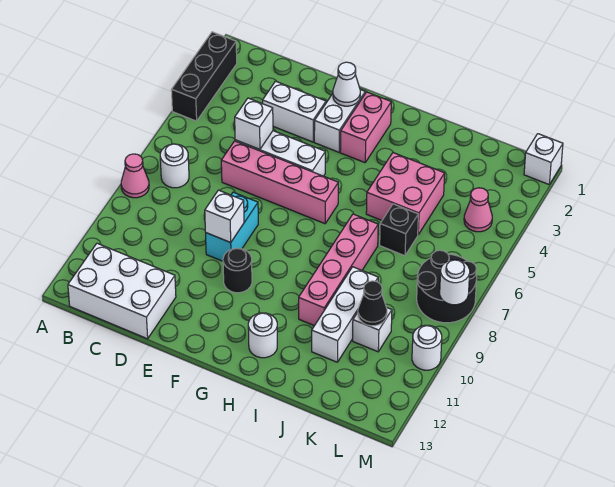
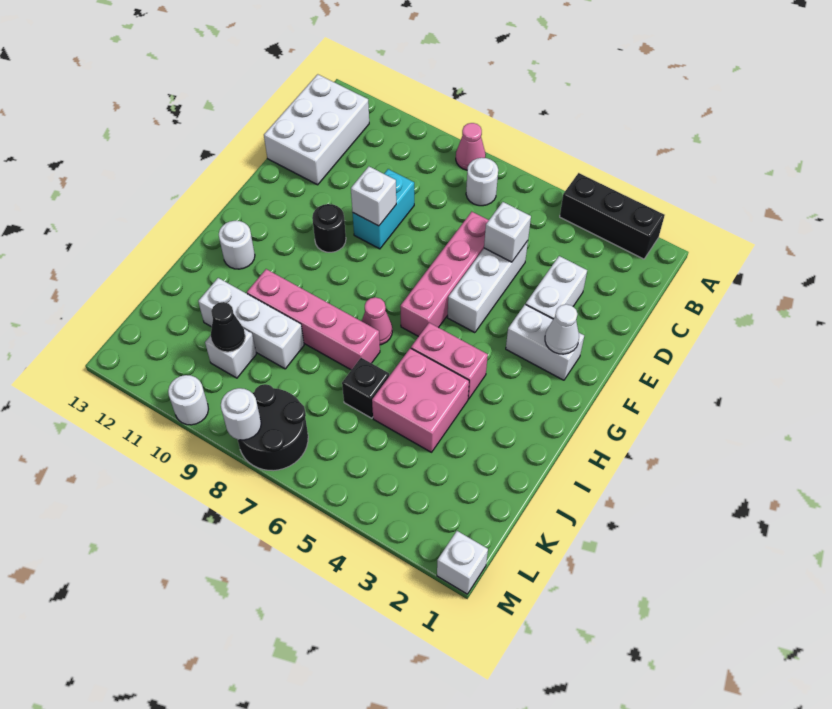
cyan 1x2 brick [206,192,258,261] -> cyan 1x2 brick turned to [353,169,414,249]
pink 1x2 brick [340,92,391,163] -> pink 1x2 brick moved to [411,323,488,399]
pink 1x1 cone [464,188,492,232] -> pink 1x1 cone moved to [362,297,392,345]

